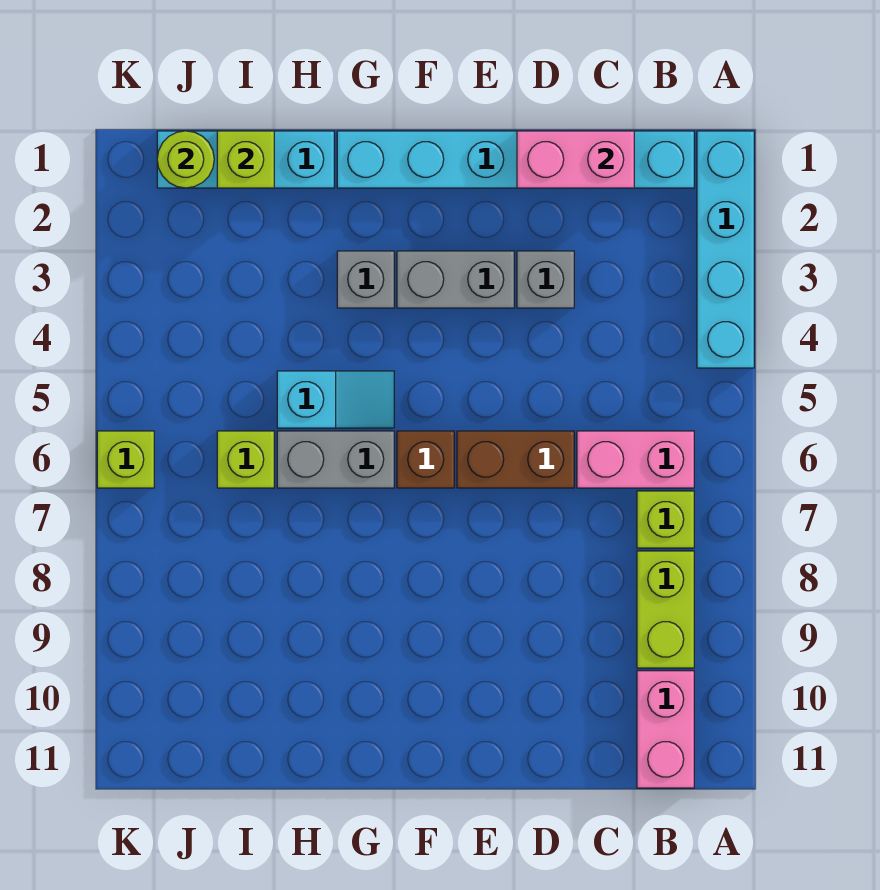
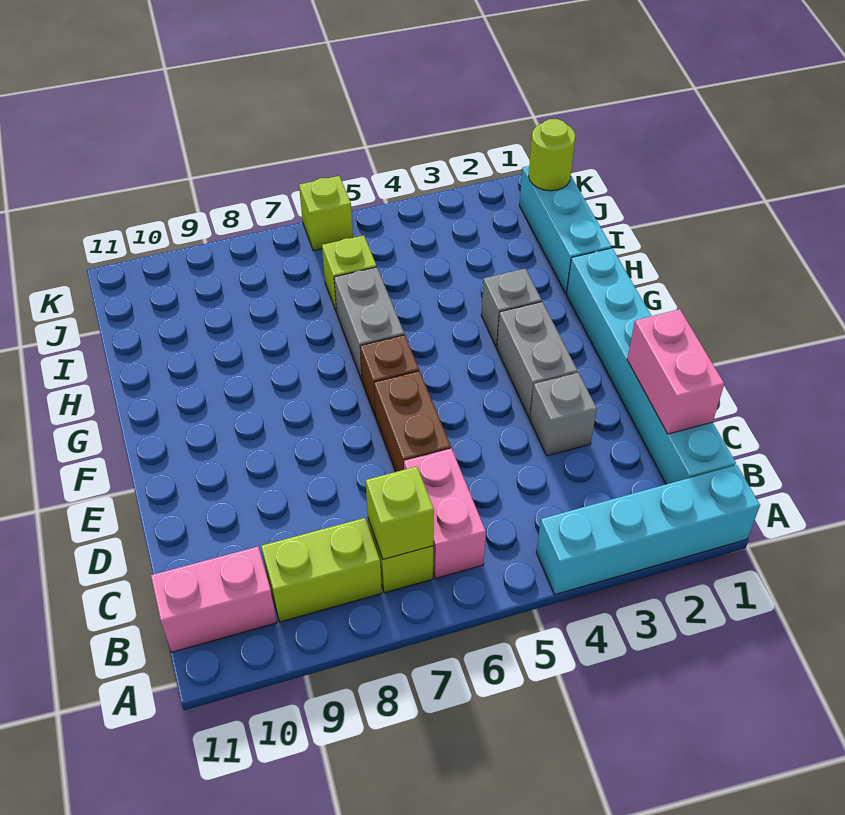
cyan 1x2 slope [277,371,394,428] -> none
lime 1x1 brick [217,131,274,188] -> lime 1x1 brick moved to [366,467,434,559]

